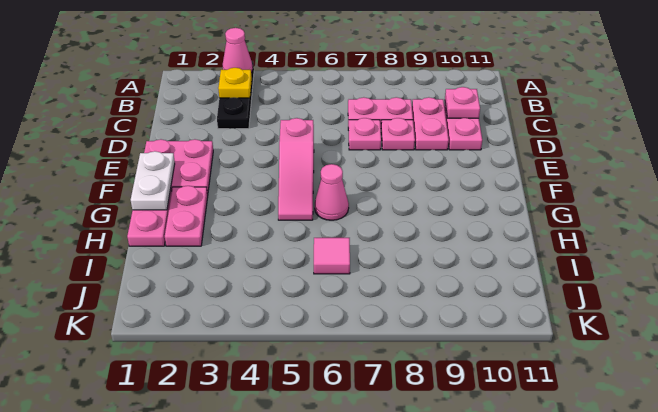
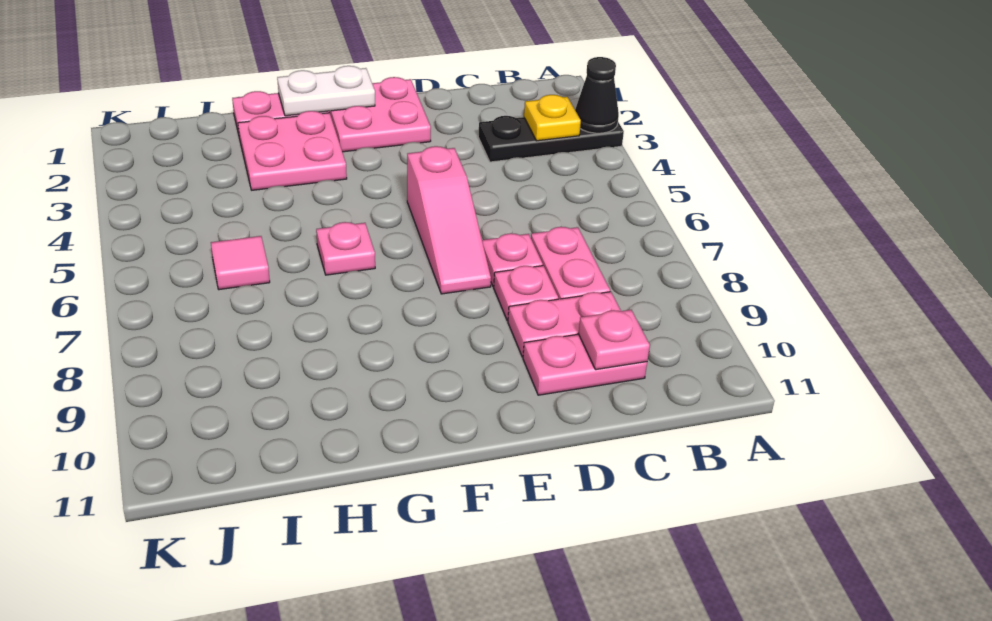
pink 1x1 cone [223,28,253,72] -> black 1x1 cone [575,57,619,133]
pink 1x3 slope [278,118,314,220] -> pink 1x3 slope turned to [407,146,491,294]
pink 1x2 plate [165,186,208,246] -> pink 2x2 plate [238,111,347,190]
pink 1x1 cone [315,164,349,220] -> pink 1x1 plate [316,222,375,275]

